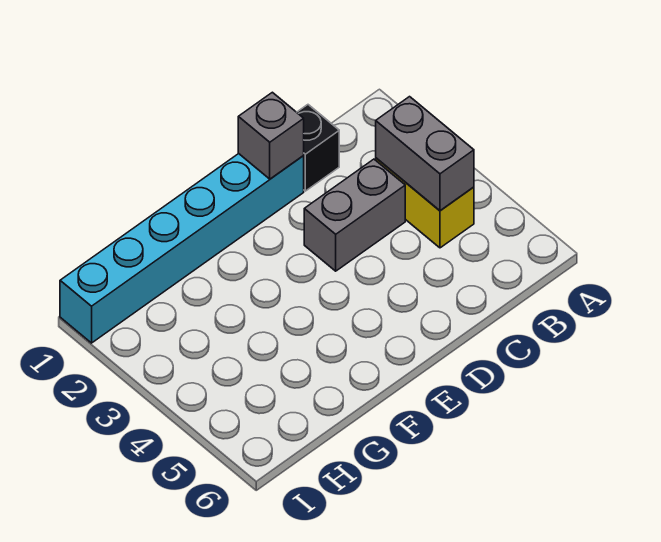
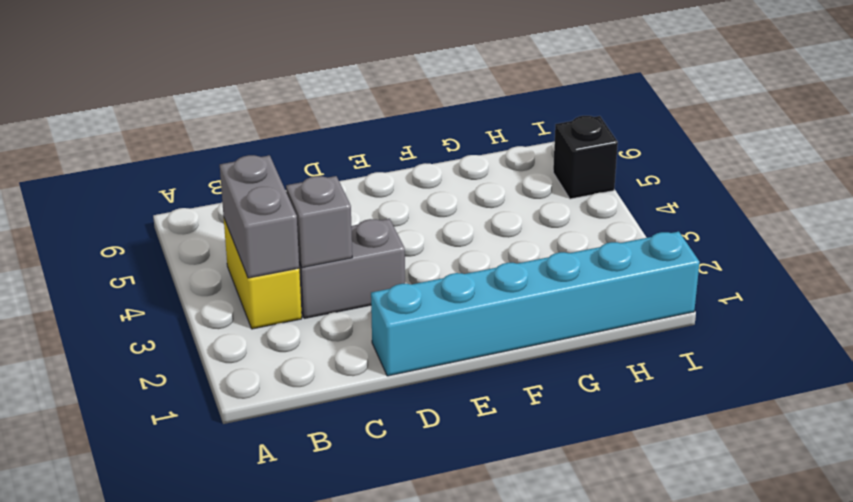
black 1x1 brick [297,105,339,191] -> black 1x1 brick moved to [553,116,618,199]
grey 1x1 brick [238,92,304,179] -> grey 1x1 brick moved to [286,176,352,268]

